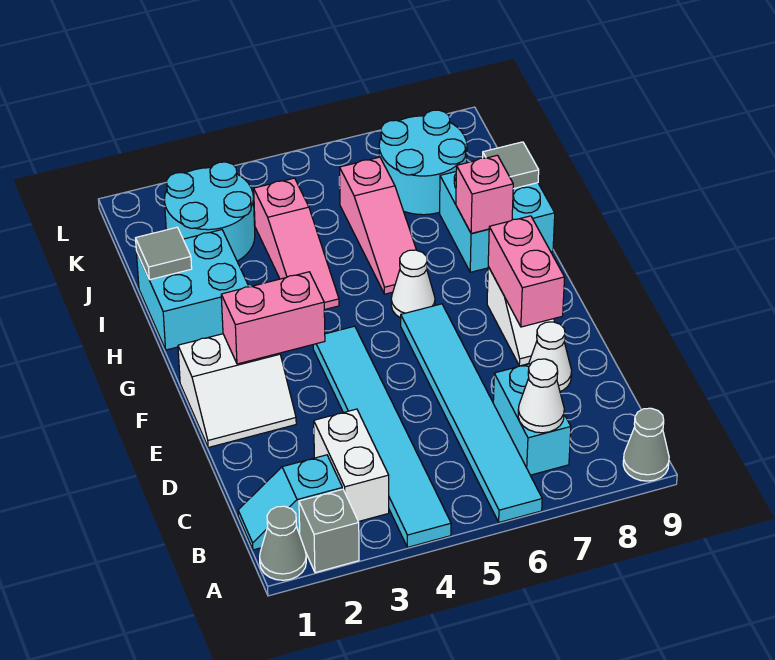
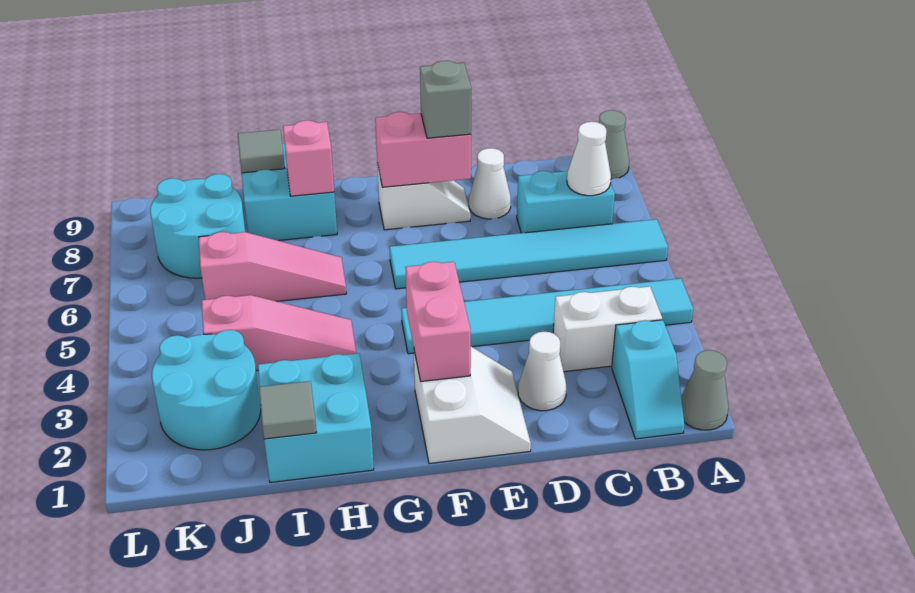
grey 1x1 brick [299,489,359,573] -> grey 1x1 brick moved to [420,61,471,138]
white 1x1 cone [391,250,435,318] -> white 1x1 cone moved to [518,332,567,411]

